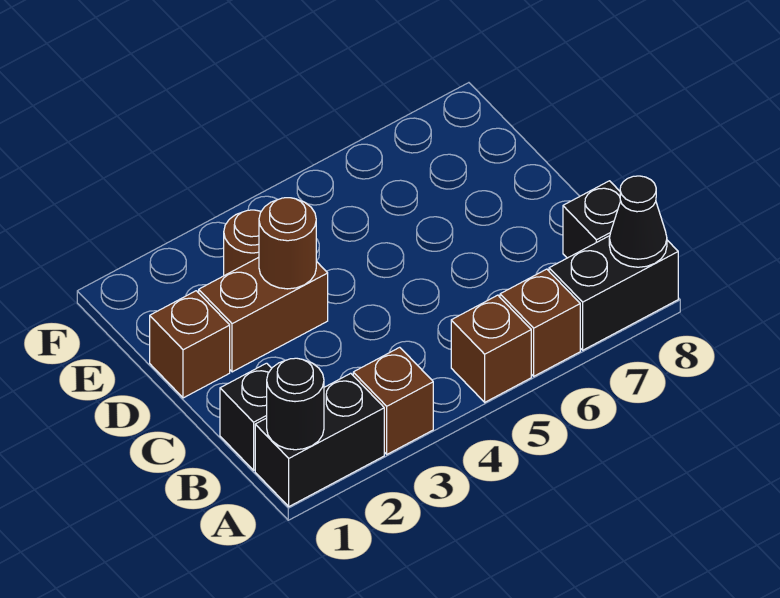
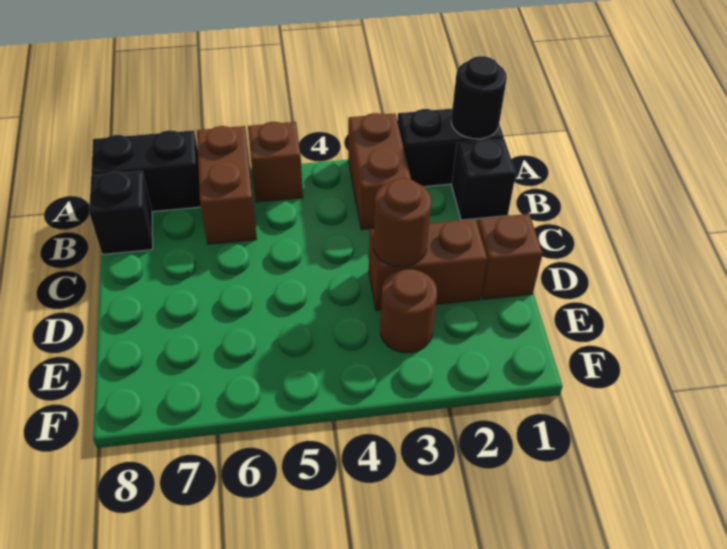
brown 1x1 brick [353,347,433,454] -> brown 1x2 brick [348,113,411,230]
brown 1x1 brick [500,269,580,376] -> brown 1x2 brick [197,126,257,244]
black 1x1 cone [609,176,667,267] -> none

